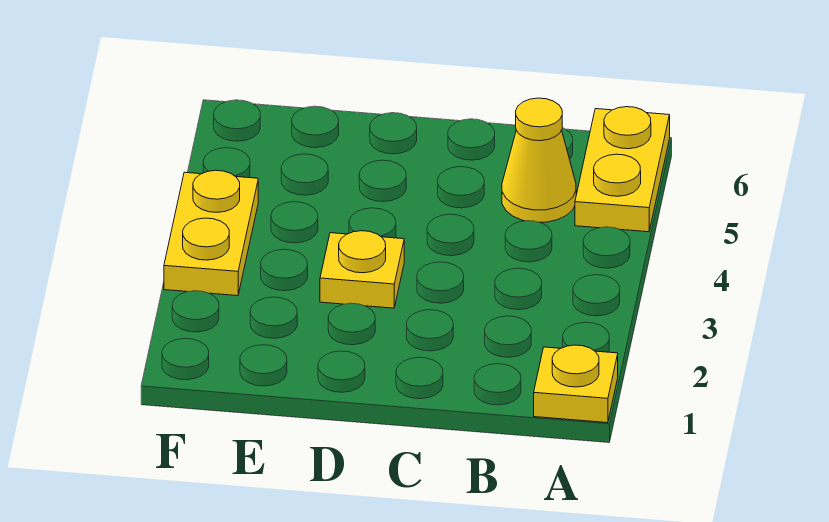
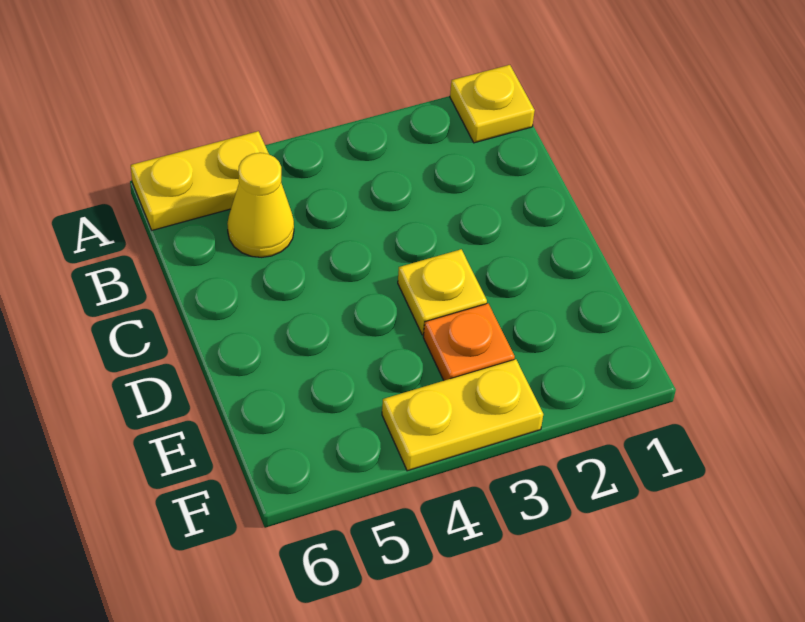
none -> orange 1x1 plate [423,303,515,381]

